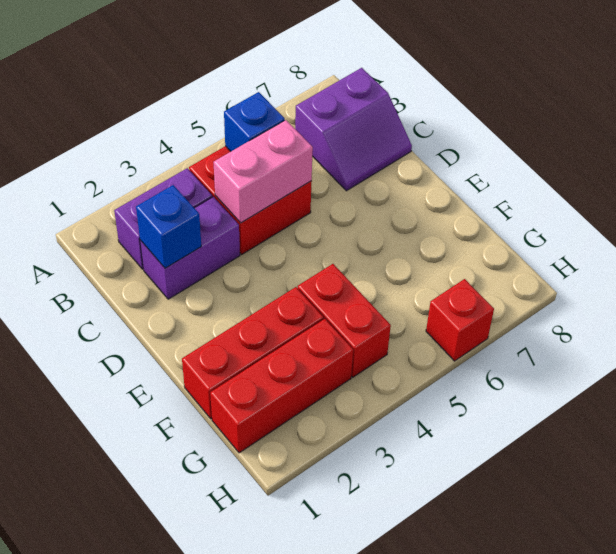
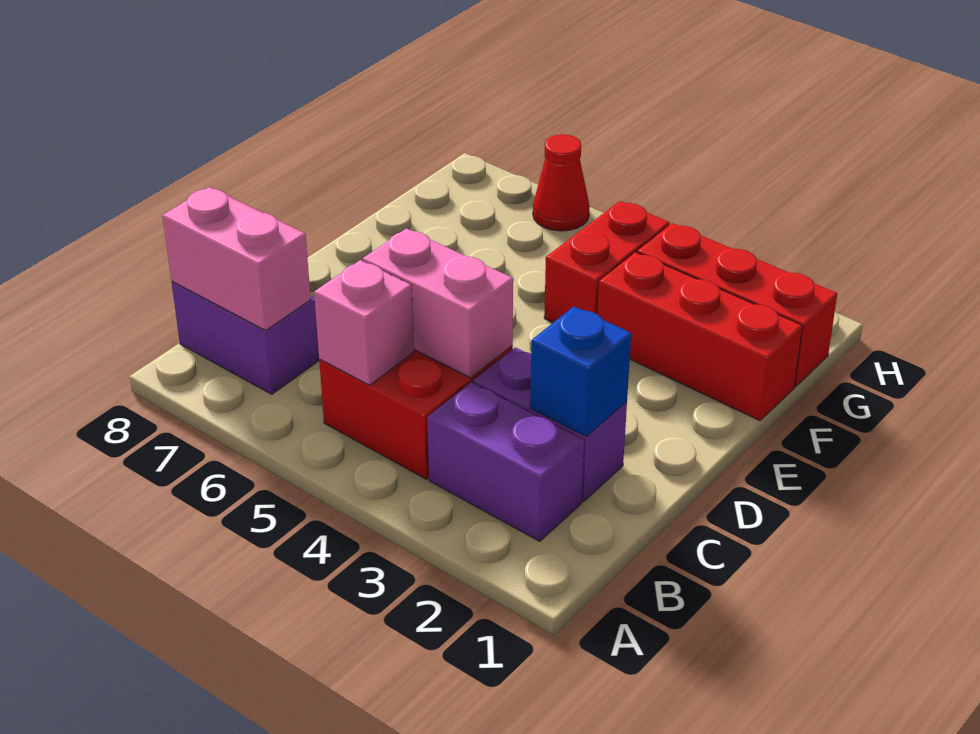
blue 1x1 brick [224,92,285,151] -> pink 1x1 brick [314,260,414,385]
none -> pink 1x2 brick [163,187,311,330]
red 1x1 brick [426,279,494,361] -> red 1x1 cone [533,134,590,231]

